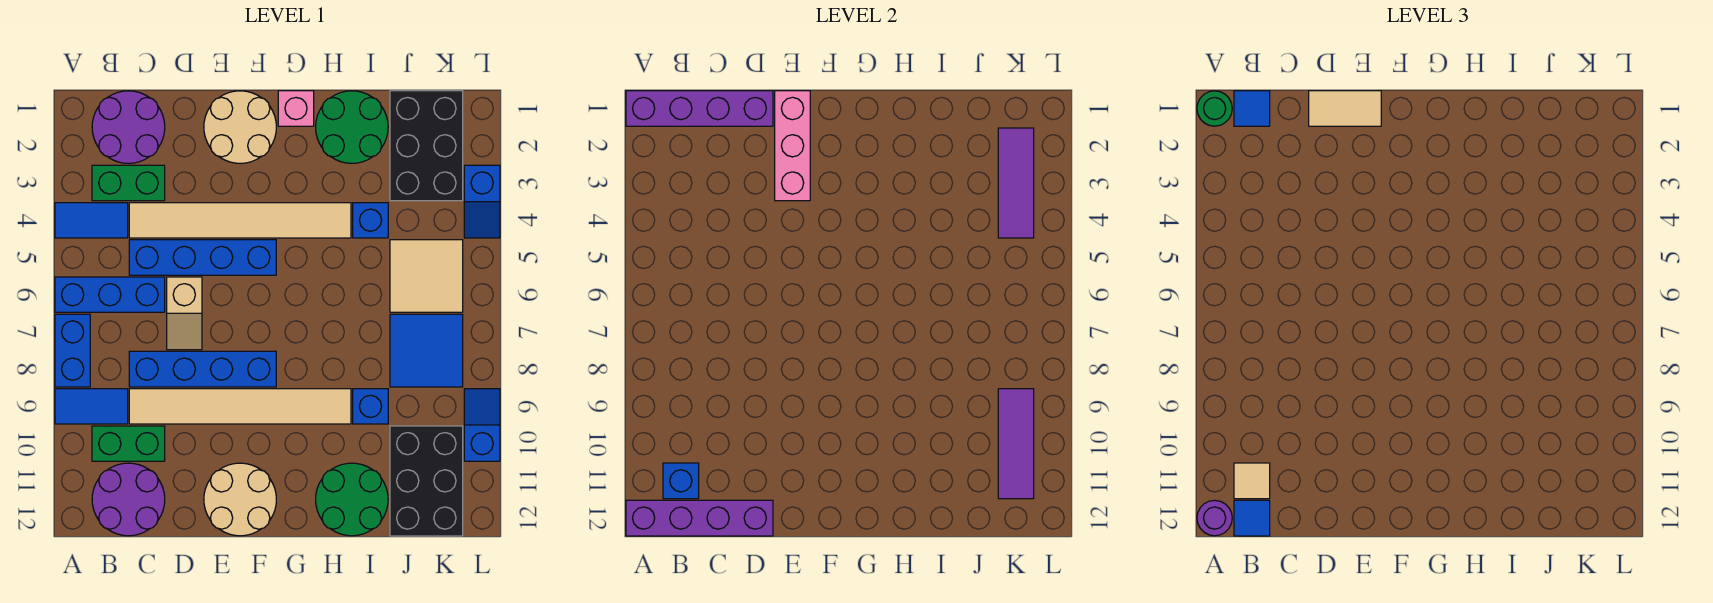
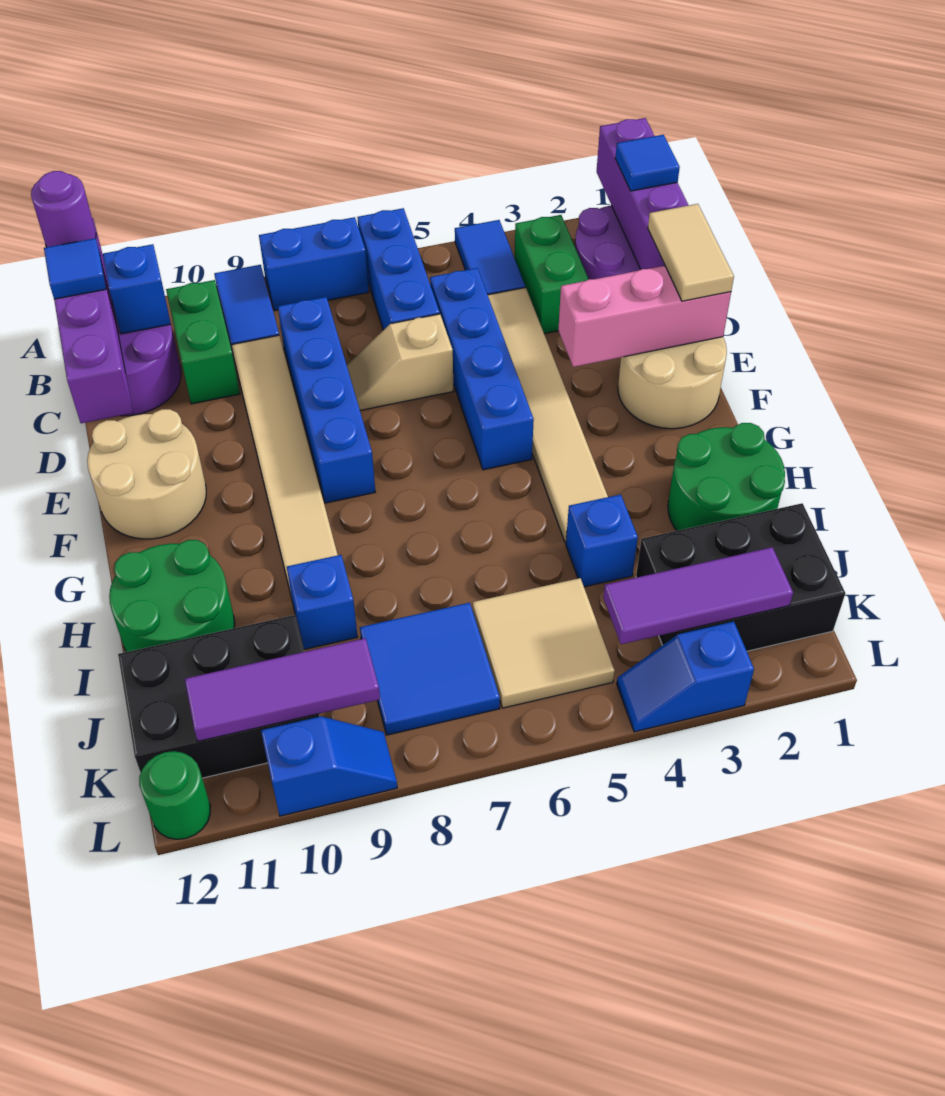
green 1x1 round brick [1197,91,1232,126] -> green 1x1 round brick moved to [139,751,210,839]
tan 1x1 tile [1234,463,1270,499] -> none
pink 1x1 brick [278,91,314,126] -> none

